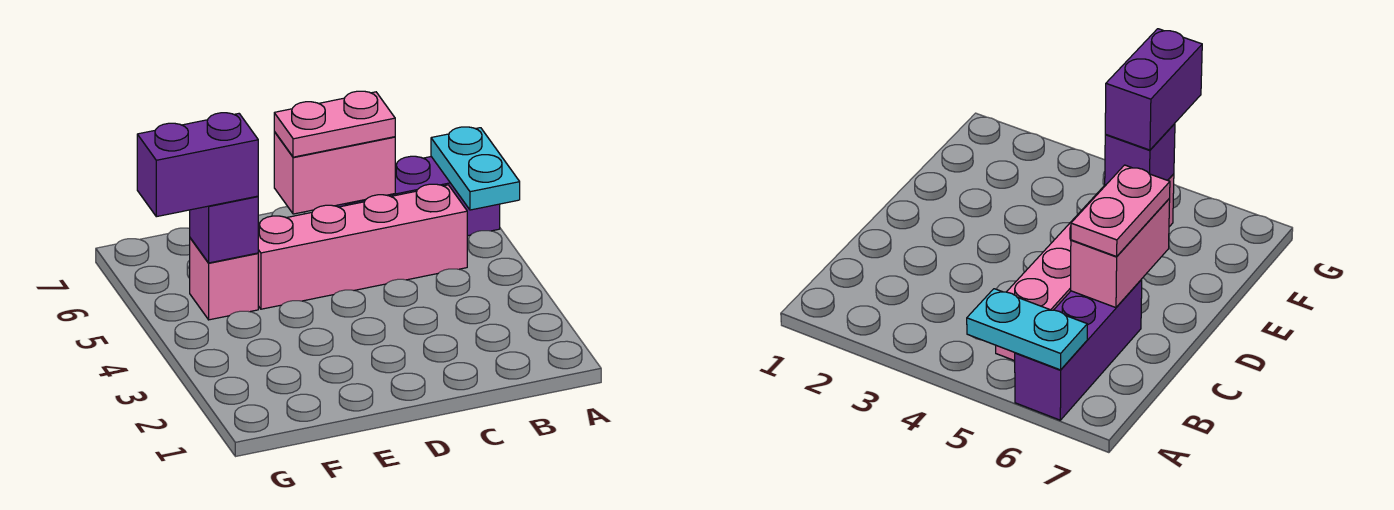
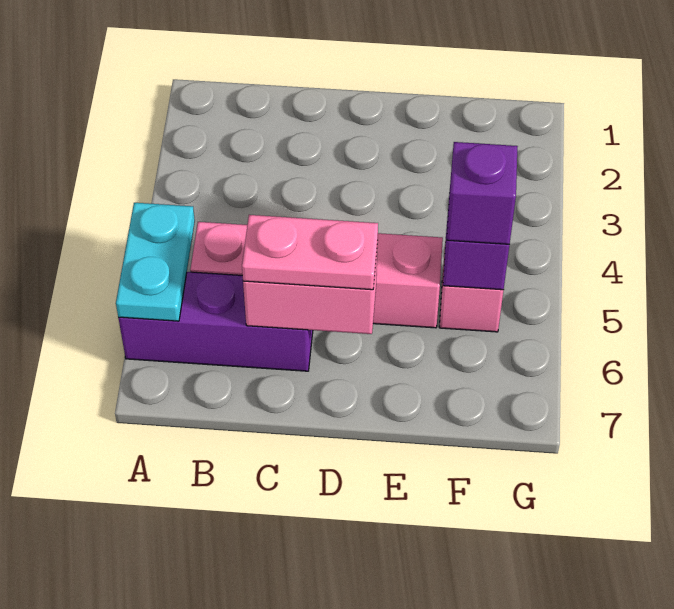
purple 1x2 brick [137,113,258,217] -> purple 1x1 brick [447,142,518,244]

